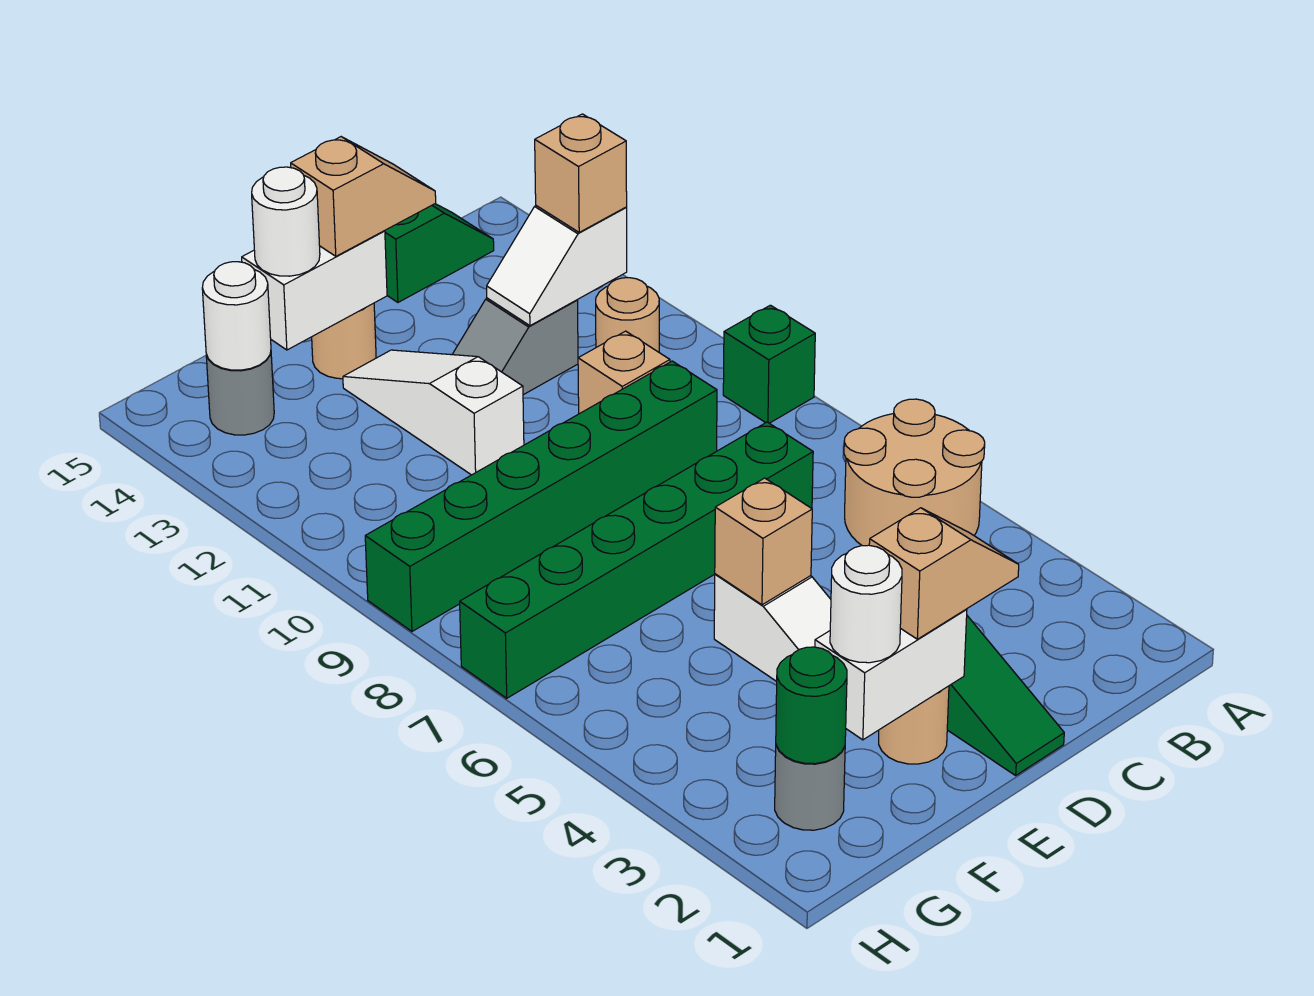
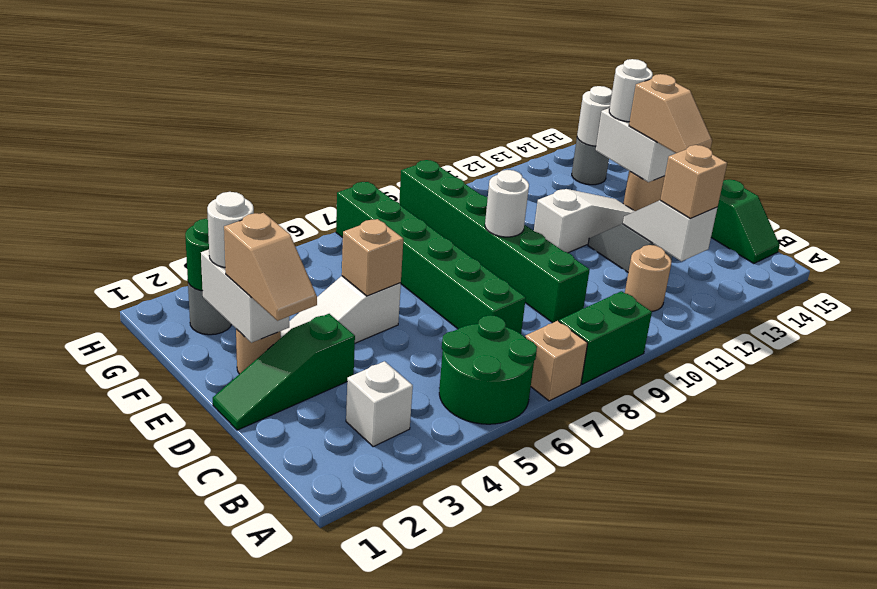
tan 2x2 round brick [844,399,985,546] -> green 2x2 round brick [439,315,537,424]
green 1x1 brick [723,305,815,423] -> green 1x2 brick [559,291,652,384]
none -> white 1x1 brick [346,361,413,447]
tan 1x1 brick [578,331,670,414] -> tan 1x1 brick moved to [525,321,588,401]
none -> white 1x1 round brick [485,170,529,237]

